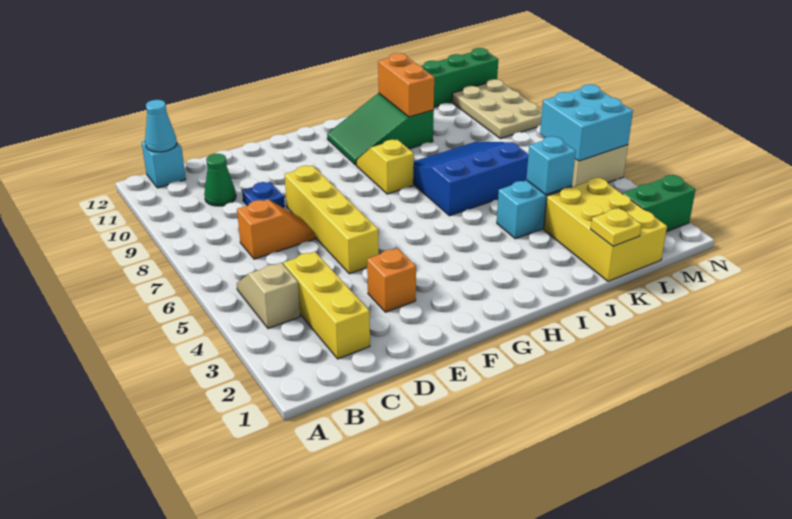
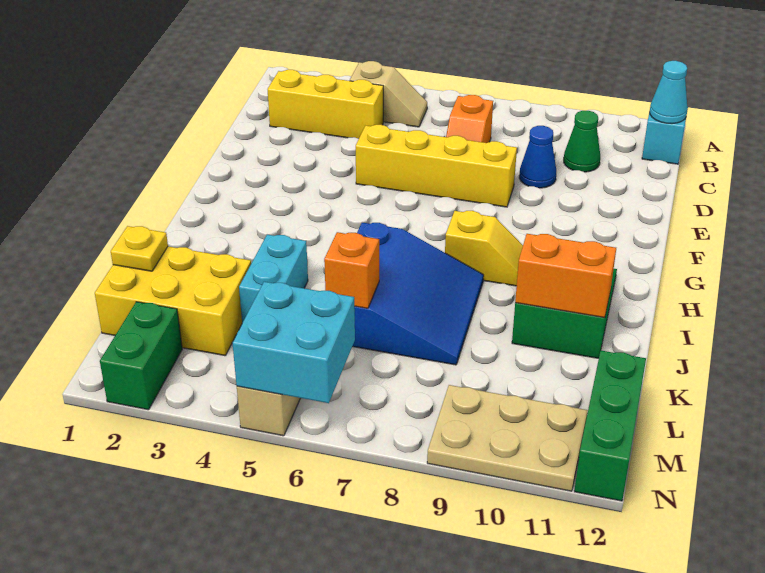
blue 1x1 plate [242,182,285,207] -> blue 1x1 cone [519,126,556,188]
orange 1x1 brick [367,248,416,312] -> orange 1x1 brick moved to [324,232,379,308]
cyan 1x1 brick [526,136,576,195] -> none

